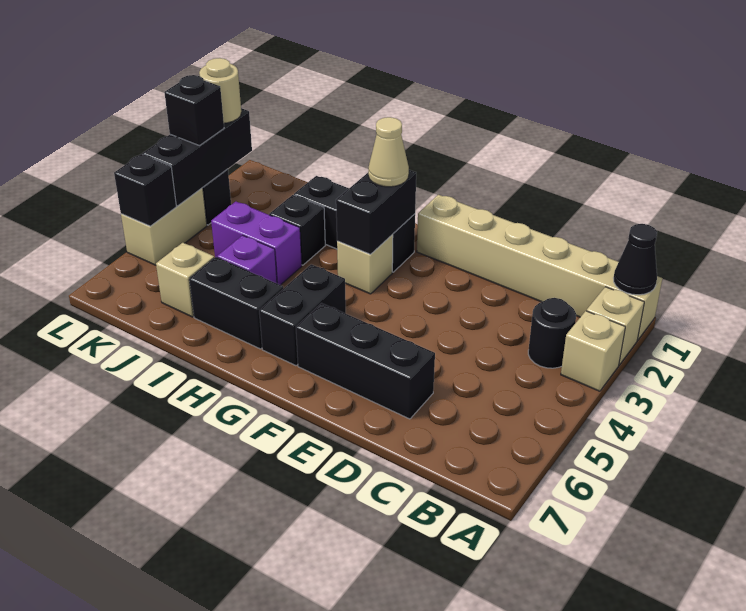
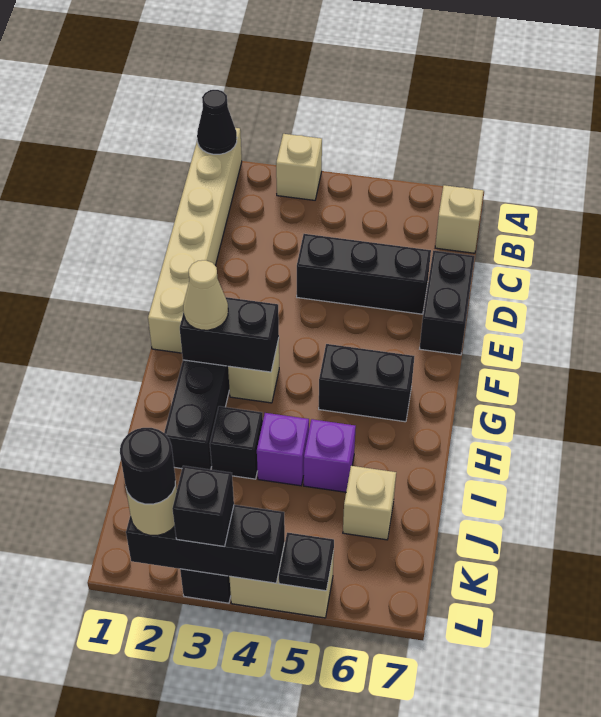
tan 1x1 brick [587,287,644,365] -> tan 1x1 brick moved to [435,185,484,253]
black 1x1 round brick [528,298,576,368] -> black 1x1 round brick moved to [120,428,176,504]
black 1x3 brick [296,303,435,419] -> black 1x3 brick turned to [297,234,431,314]
black 1x2 brick [189,257,283,349] -> black 1x2 brick moved to [420,251,475,355]
purple 1x2 brick [211,202,302,285] -> purple 1x1 brick [257,413,309,486]
black 1x1 brick [114,154,176,226] -> black 1x1 plate [279,533,334,591]

